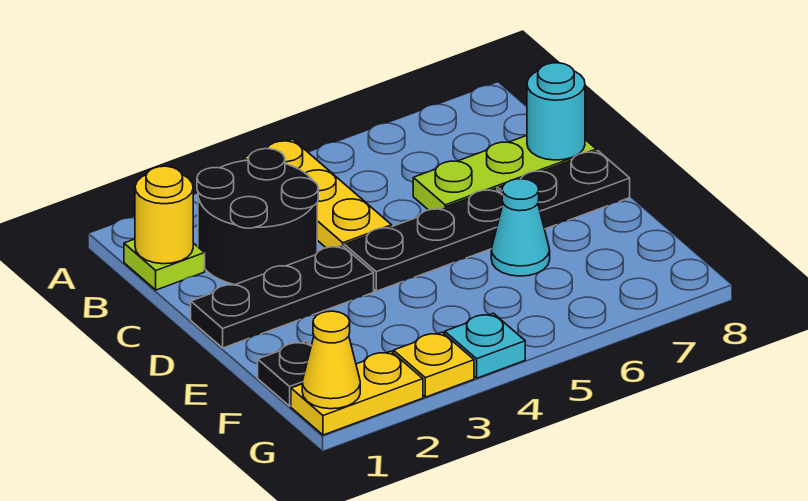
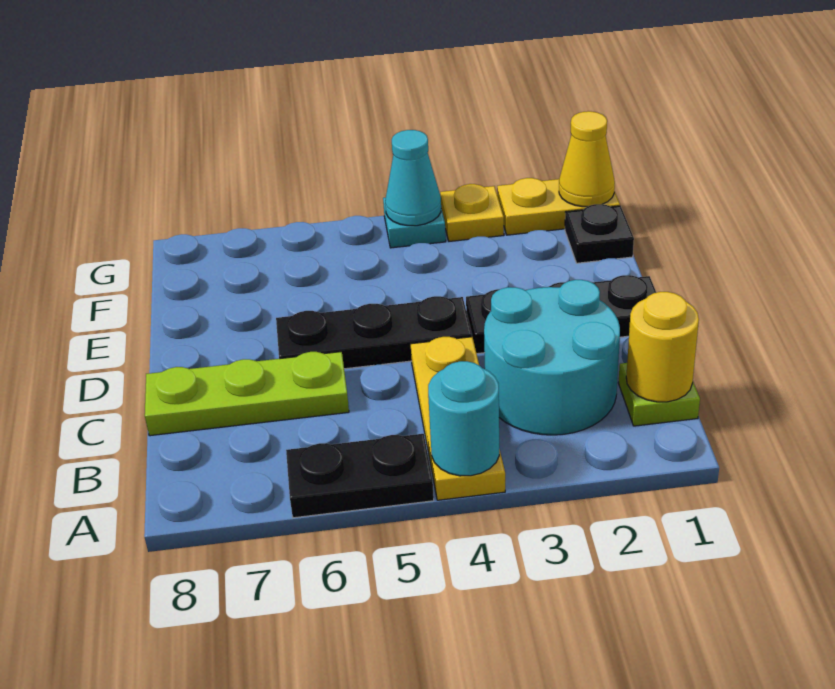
black 2x2 round brick [197,149,318,285] -> cyan 2x2 round brick [484,280,620,435]
cyan 1x1 round brick [527,63,585,160] -> cyan 1x1 round brick moved to [428,361,499,476]
black 1x2 plate [498,151,630,229] -> black 1x2 plate moved to [286,434,434,518]
cyan 1x1 cone [491,179,550,276] -> cyan 1x1 cone moved to [385,130,441,226]

